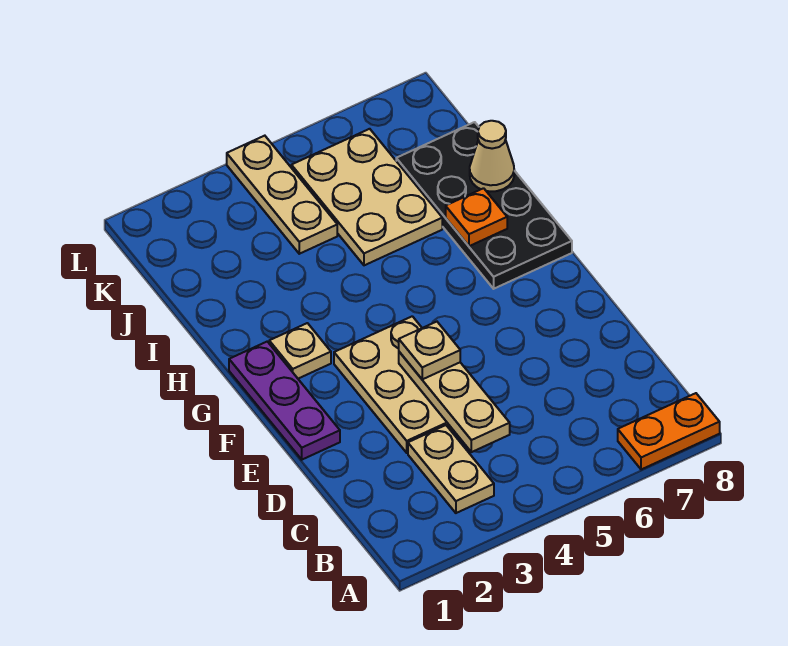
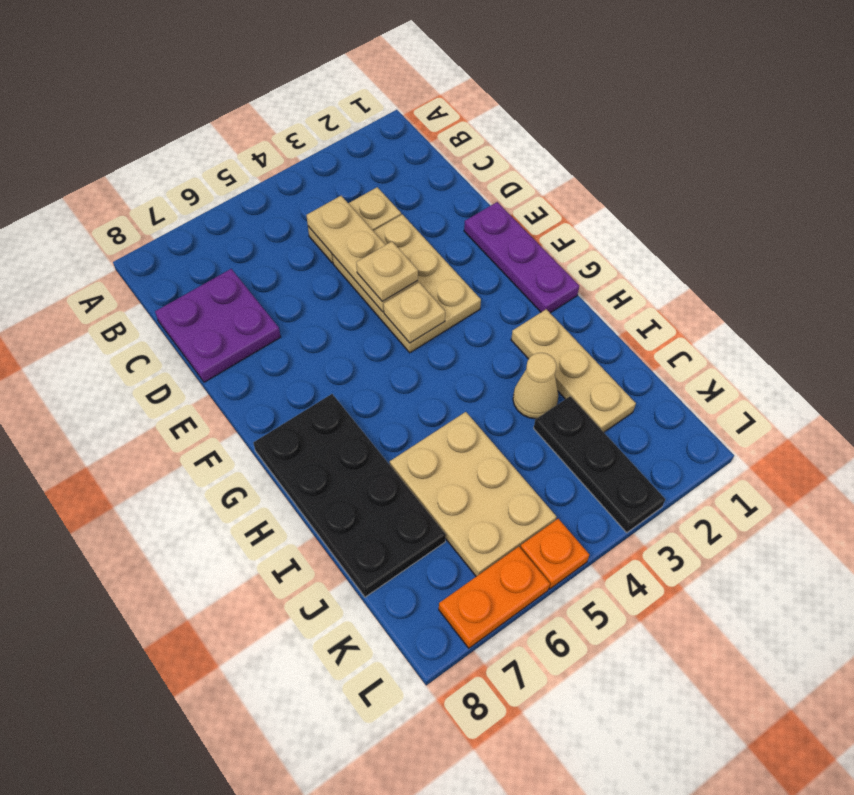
orange 1x2 plate [618,393,720,470] -> orange 1x2 plate moved to [439,547,550,648]
tan 1x2 plate [408,425,494,513] -> tan 1x2 plate turned to [308,187,401,263]
none -> purple 2x2 plate [155,269,281,382]
tan 1x1 plate [269,323,331,379] -> tan 1x1 plate moved to [384,283,445,343]
orange 1x1 plate [446,188,507,246] -> orange 1x1 plate moved to [520,519,590,589]
tan 1x1 cone [470,121,514,192] -> tan 1x1 cone moved to [513,353,558,419]
none -> black 1x3 plate [534,396,665,533]
tan 1x3 plate [227,136,337,254] -> tan 1x3 plate moved to [511,309,636,432]

